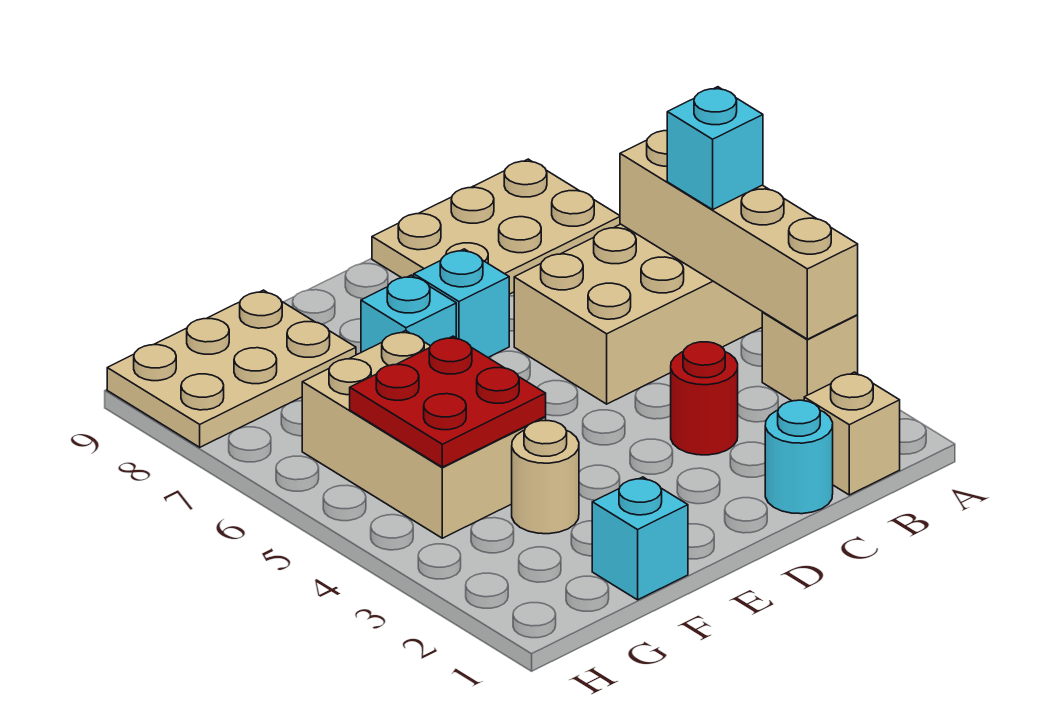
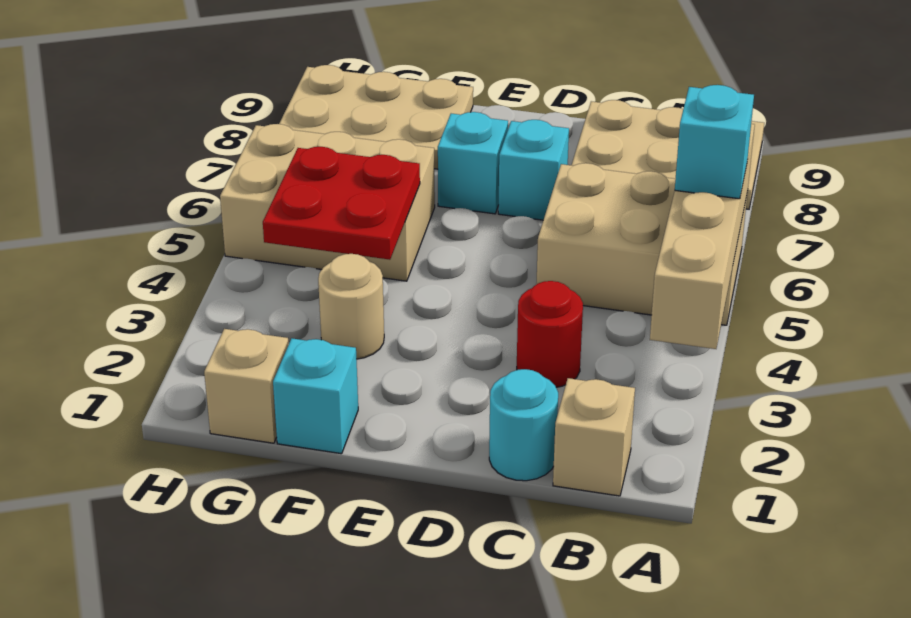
tan 1x1 brick [762,312,858,401] -> tan 1x1 brick moved to [204,329,289,443]
tan 2x3 brick [302,331,546,538] -> tan 2x3 brick turned to [220,124,435,281]

